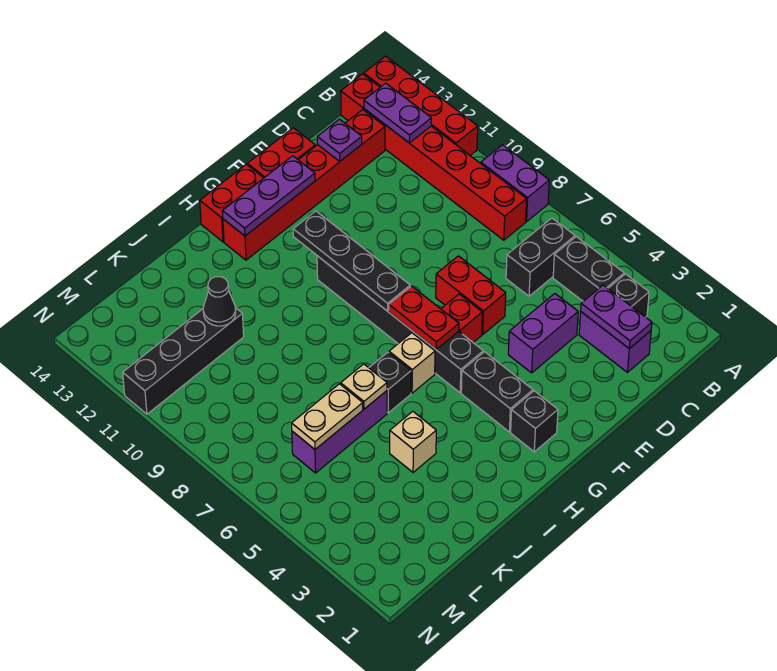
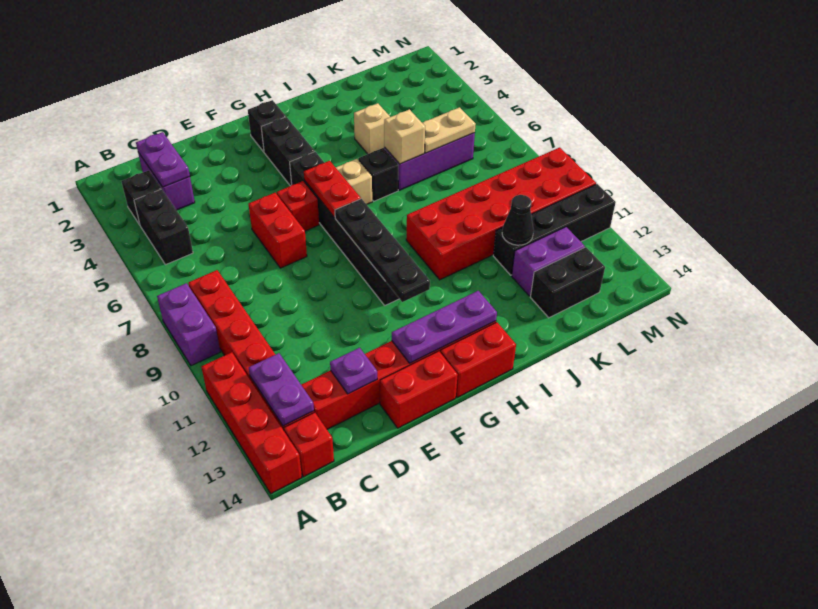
black 1x2 brick [506,218,575,296] -> black 1x2 brick moved to [530,247,605,318]
purple 1x2 brick [508,294,578,373] -> purple 1x2 brick moved to [512,227,585,296]
none -> red 2x6 brick [406,147,596,280]
tan 1x1 plate [341,364,387,409] -> tan 1x1 brick [384,109,425,164]

